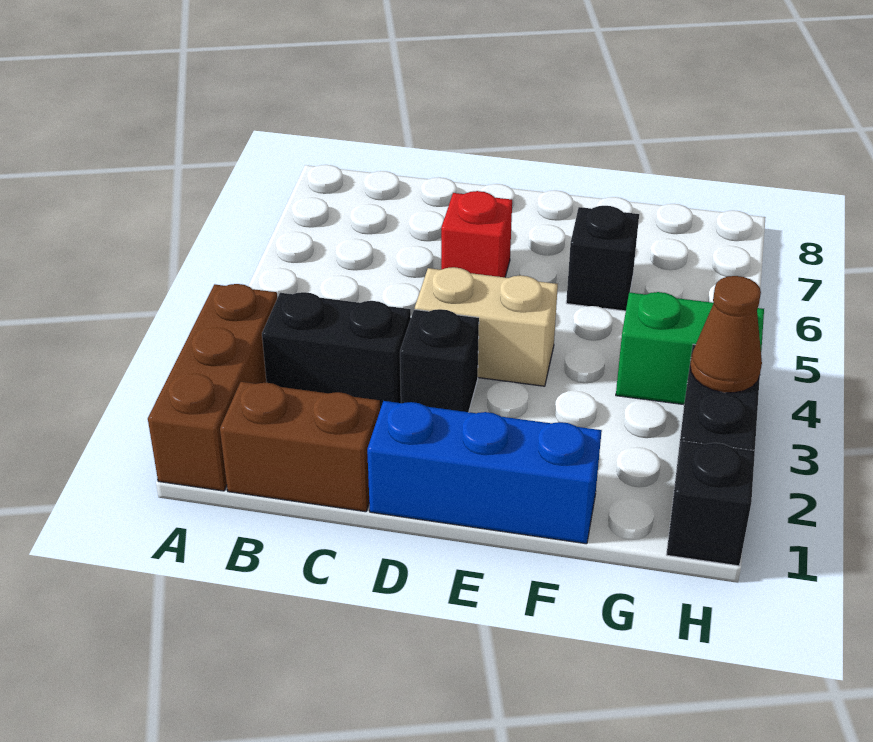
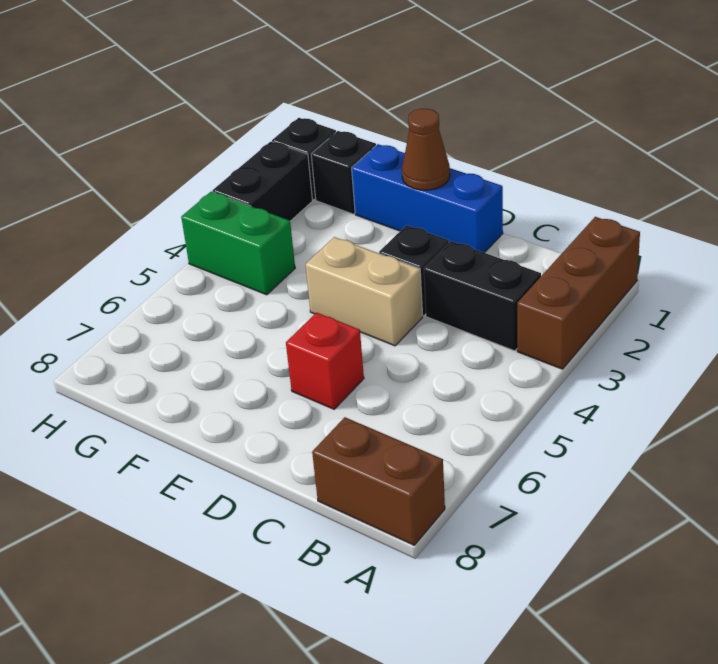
brown 1x2 brick [220,382,380,512] -> brown 1x2 brick moved to [312,417,445,545]
black 1x1 brick [566,206,639,311] -> black 1x1 brick moved to [311,131,376,214]
brown 1x1 cone [690,276,762,393] -> brown 1x1 cone moved to [402,109,450,190]

